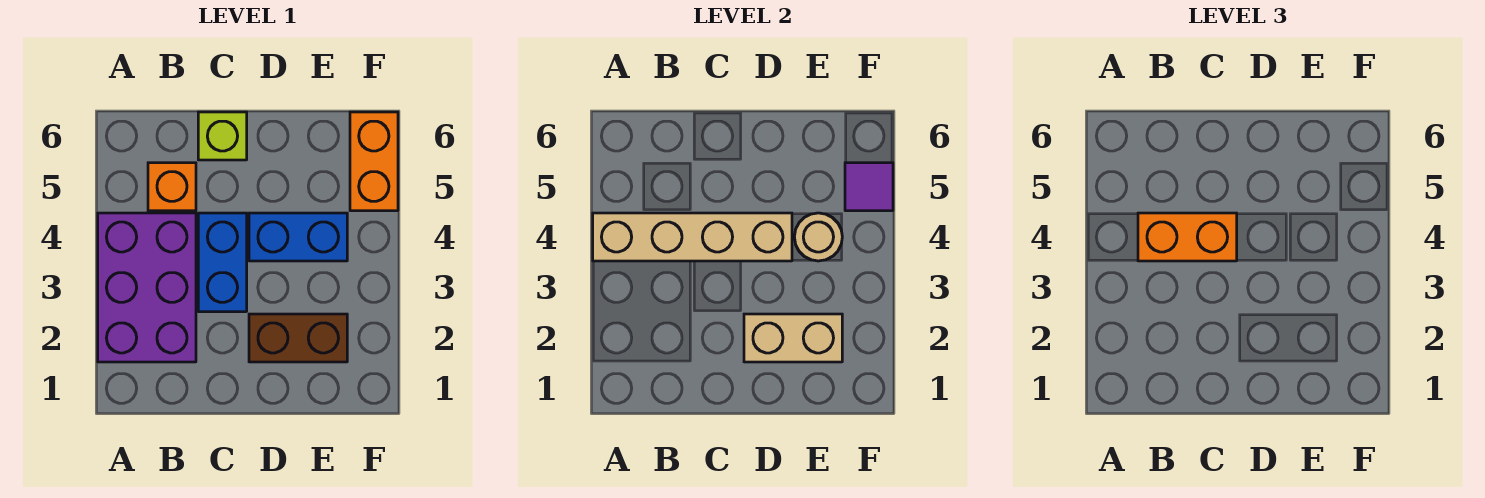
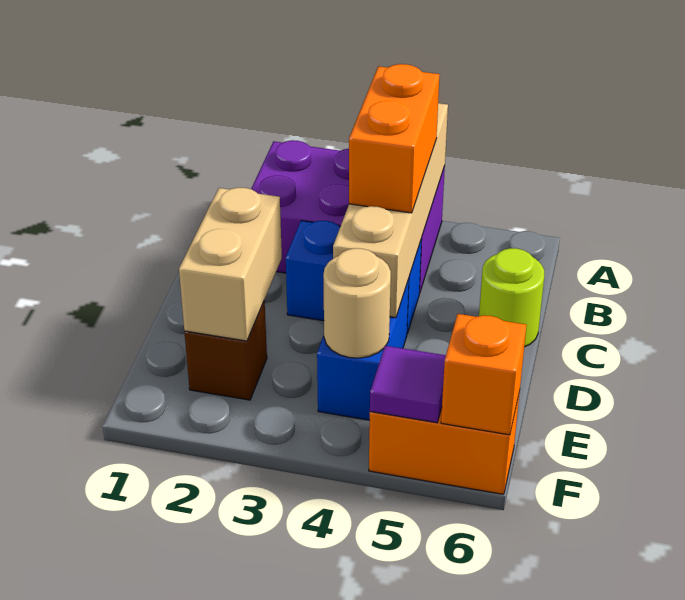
orange 1x1 brick [148,163,196,211] -> orange 1x1 brick moved to [441,314,526,435]
lime 1x1 brick [198,112,247,160] -> lime 1x1 round brick [479,248,544,347]
brown 1x2 brick [249,314,347,362] -> brown 1x1 brick [185,301,267,400]

